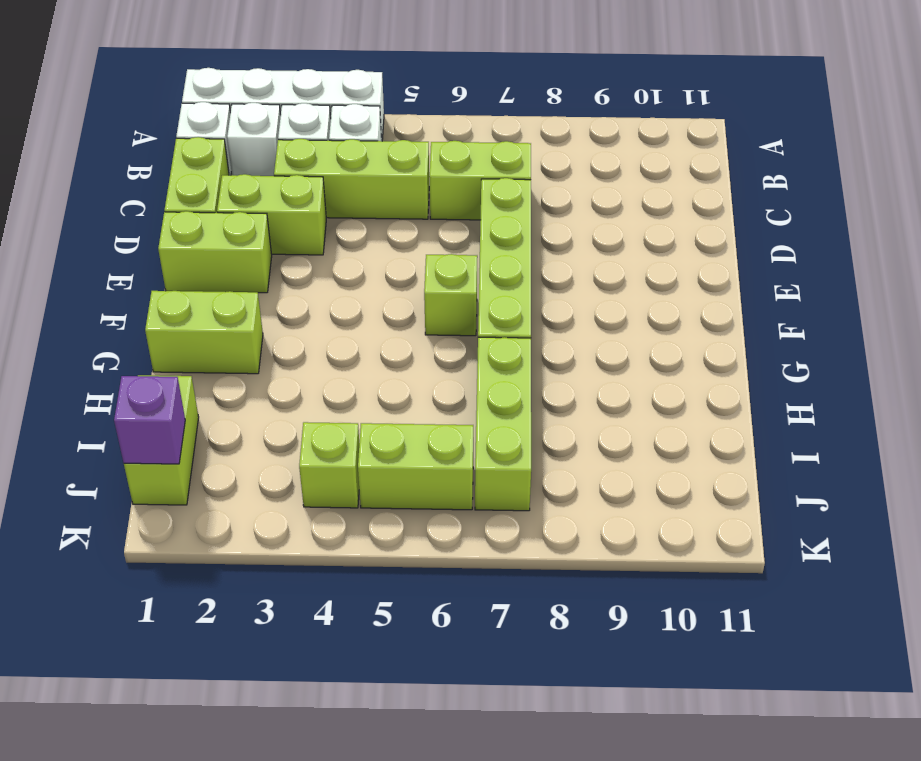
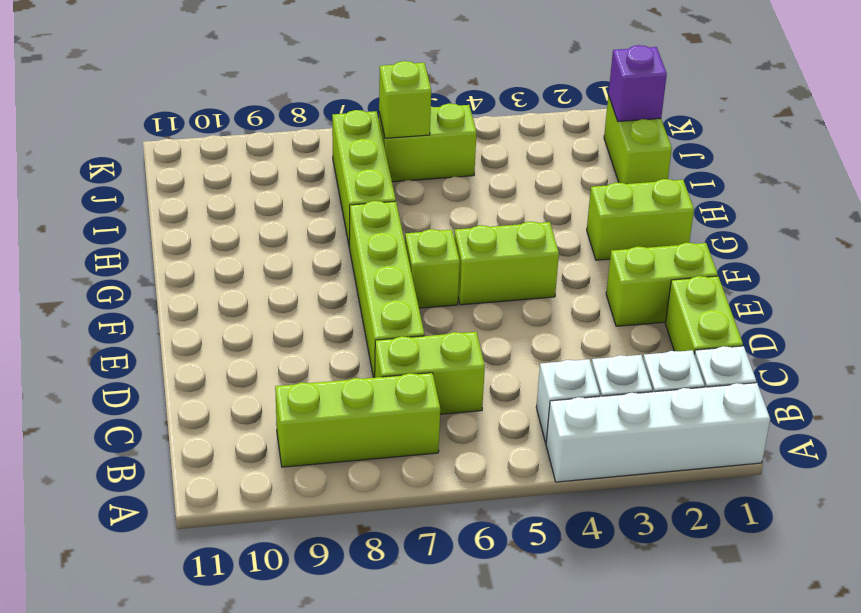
lime 1x3 brick [274,139,429,219] -> lime 1x3 brick moved to [275,373,440,467]
lime 1x2 brick [217,174,326,255] -> lime 1x2 brick moved to [454,222,559,305]
lime 1x1 brick [299,422,359,508] -> lime 1x1 brick moved to [379,61,431,138]

